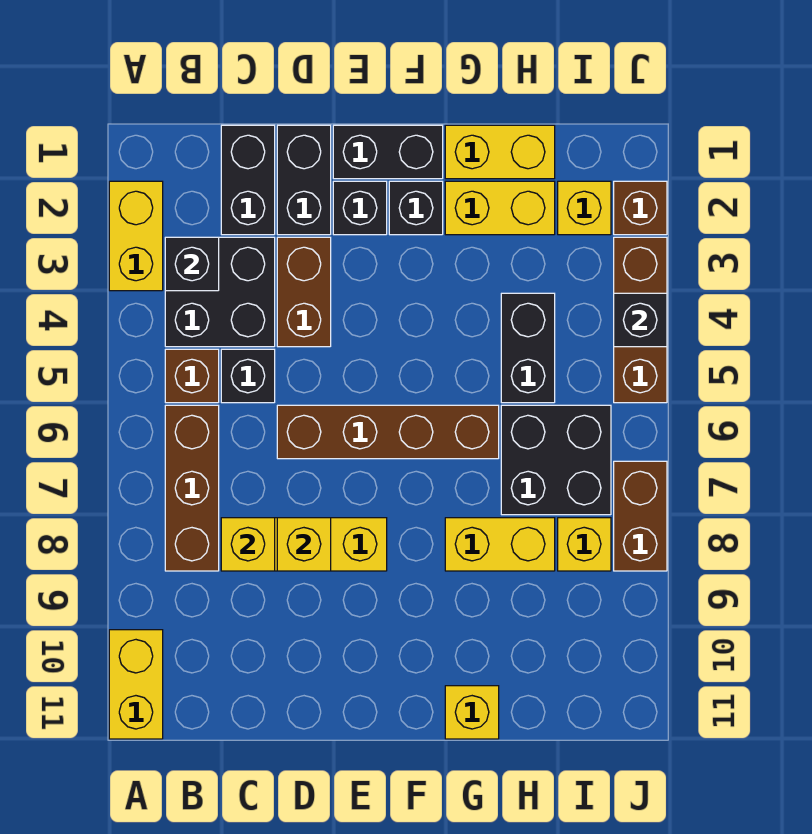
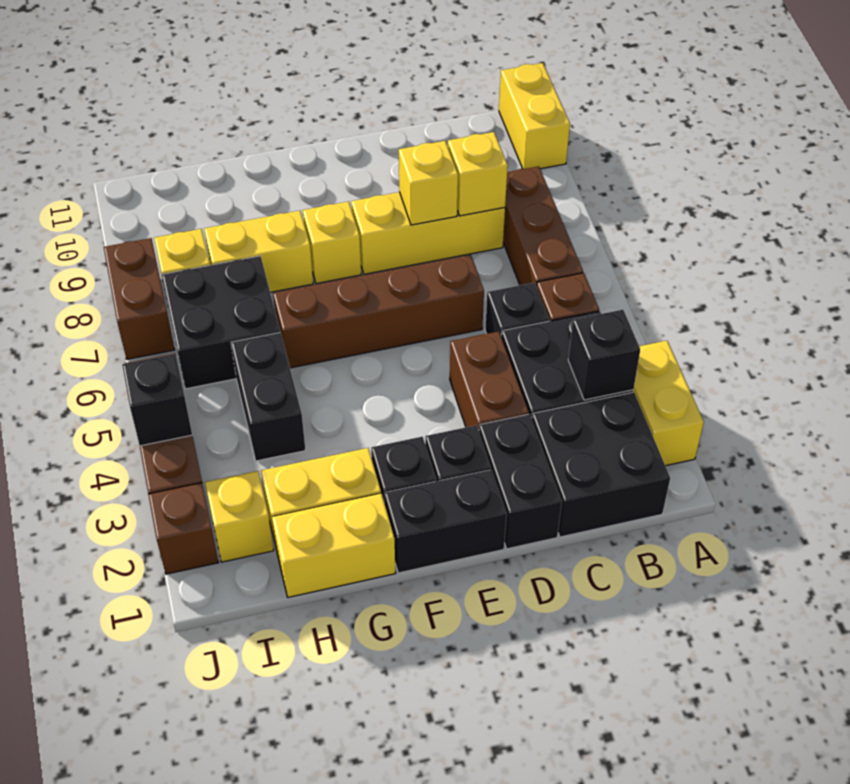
black 1x2 brick [221,125,275,235] -> black 2x2 brick [532,392,670,537]
yellow 1x1 brick [445,686,499,739] -> yellow 1x1 brick moved to [303,202,361,284]

